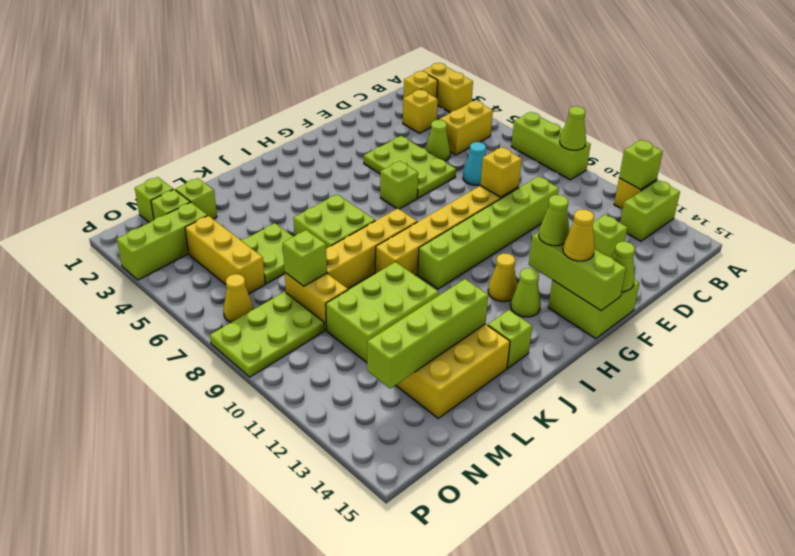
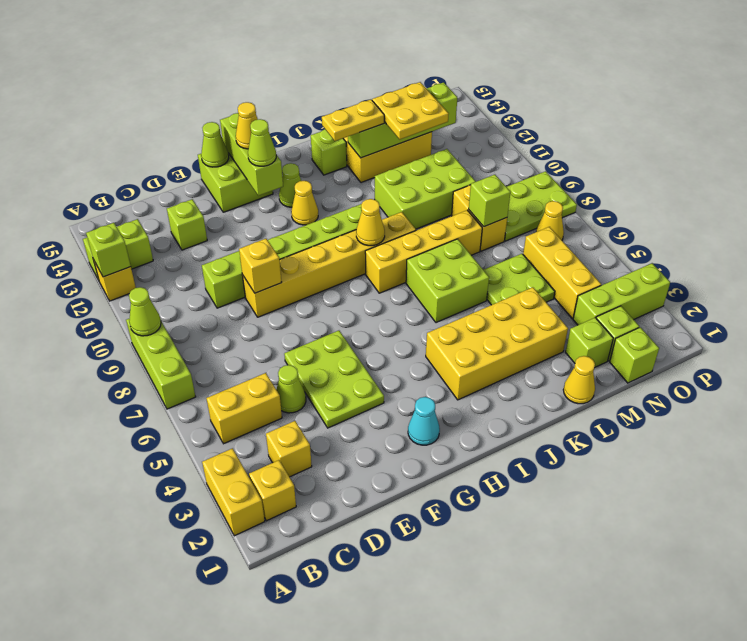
cyan 1x1 cone [463,142,486,185] -> cyan 1x1 cone moved to [408,397,440,445]
lime 1x1 brick [380,161,418,209] -> none
none -> yellow 2x4 brick [426,287,568,400]
none -> yellow 1x1 cone [356,199,385,246]
none -> yellow 1x2 plate [322,99,384,141]
none -> yellow 1x1 cone [563,356,595,404]
none -> yellow 2x2 plate [372,82,449,139]

